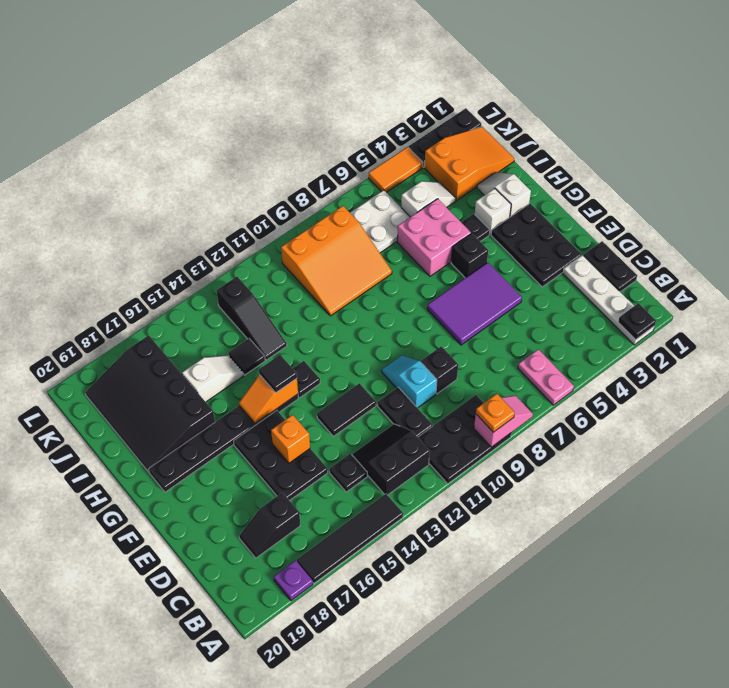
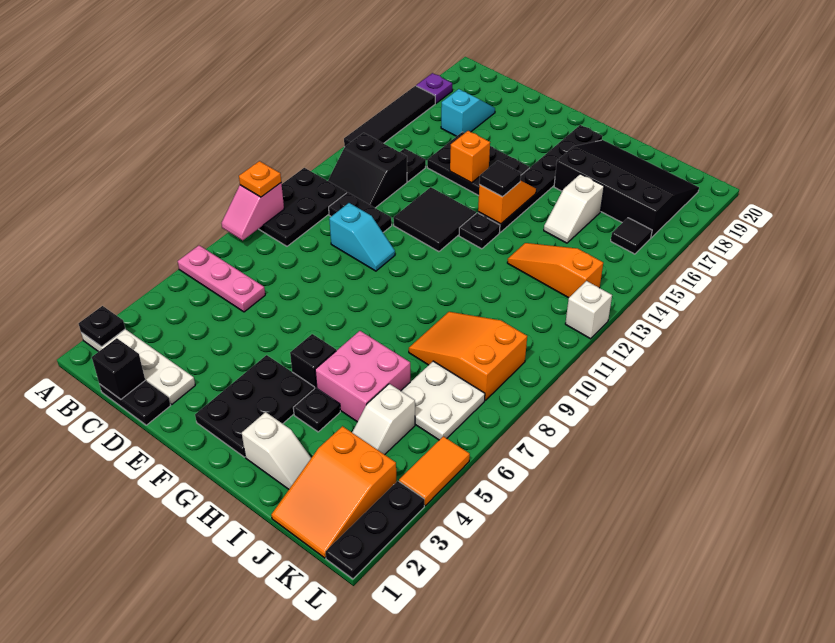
pink 1x2 plate [518,349,574,405] -> pink 1x3 plate [178,245,265,312]
black 2x2 slope [352,424,430,495] -> black 2x2 slope turned to [328,133,407,208]
black 1x2 slope [239,493,300,558] -> cyan 1x2 slope [441,89,495,136]
black 1x1 brick [421,346,458,394] -> black 1x1 brick moved to [92,338,145,399]
black 2x3 plate [491,204,582,287] -> black 2x3 plate turned to [195,355,315,457]
purple 2x3 tile [427,262,522,345] -> none
black 1x2 tile [317,383,376,436] -> black 2x2 tile [393,187,476,252]
white 1x1 brick [475,188,511,234] -> white 1x1 brick moved to [565,281,612,339]
orange 3x3 slope [281,206,392,316] -> orange 2x3 slope [409,312,527,400]
black 1x3 slope [216,277,287,360] -> orange 1x3 slope [507,243,603,298]
black 1x1 tile [229,339,265,375] -> black 1x1 tile moved to [611,218,652,254]

